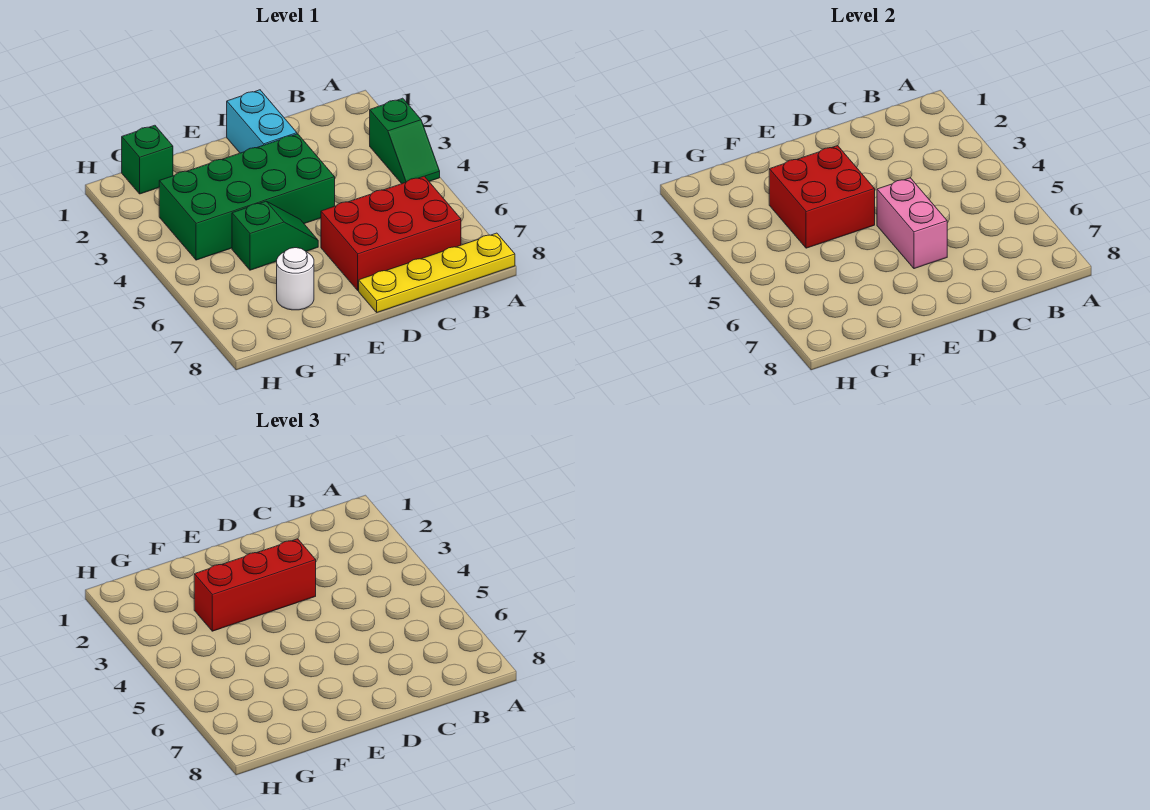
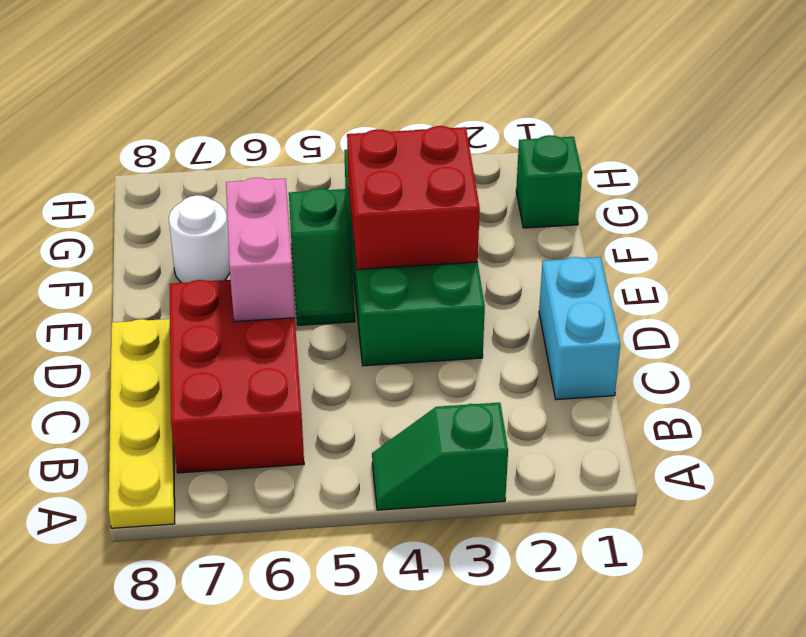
cyan 1x2 brick [227,90,297,153] -> cyan 1x2 brick turned to [539,257,620,400]
red 1x3 brick [194,539,316,631] -> none
pink 1x2 brick [877,178,947,269] -> pink 1x2 brick turned to [226,178,295,322]

